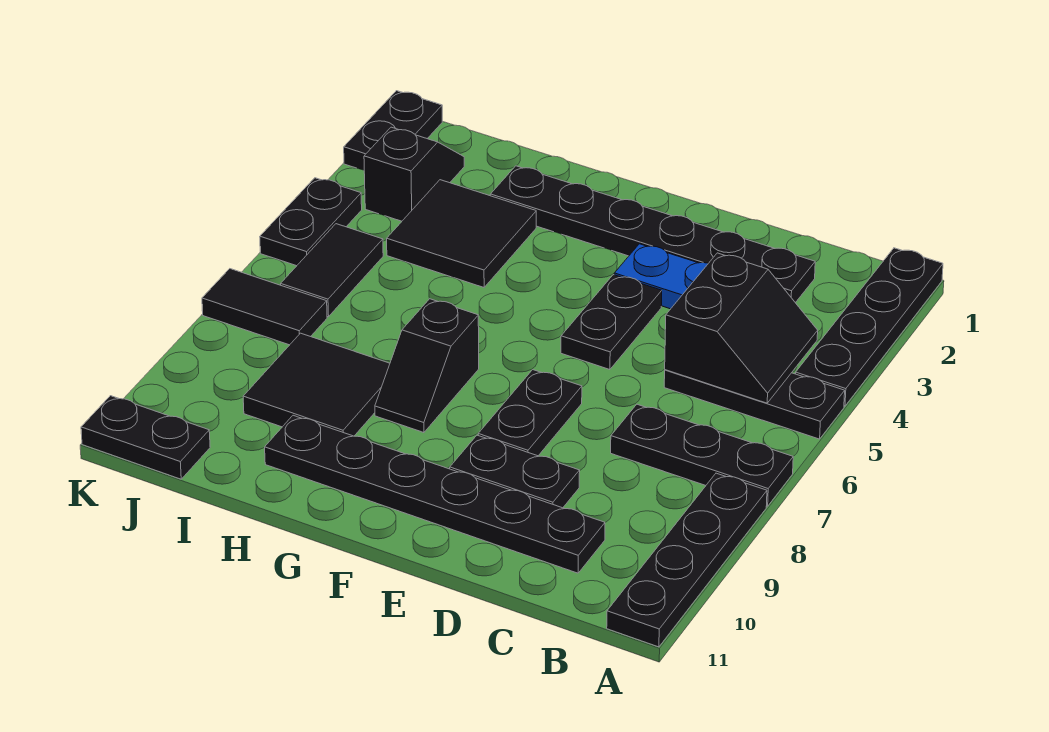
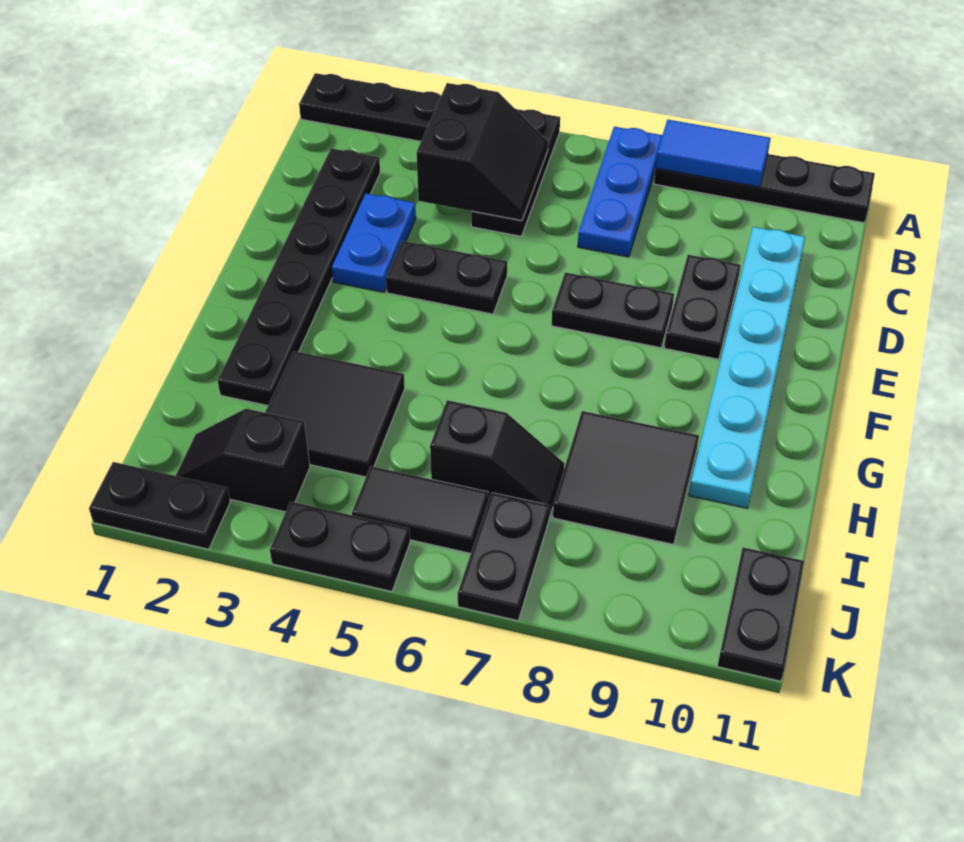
black 1x3 plate [611,404,793,506] -> blue 1x3 plate [578,127,662,257]
none -> blue 1x2 tile [656,120,771,187]
black 2x2 slope [665,253,818,403] -> black 2x2 slope turned to [417,83,548,221]
black 1x6 plate [265,415,605,573] -> cyan 1x6 plate [689,227,805,508]
black 1x2 slope [375,299,479,433] -> black 1x2 slope moved to [430,400,564,517]
black 1x2 tile [202,269,327,345] -> black 1x2 plate [458,493,550,621]

